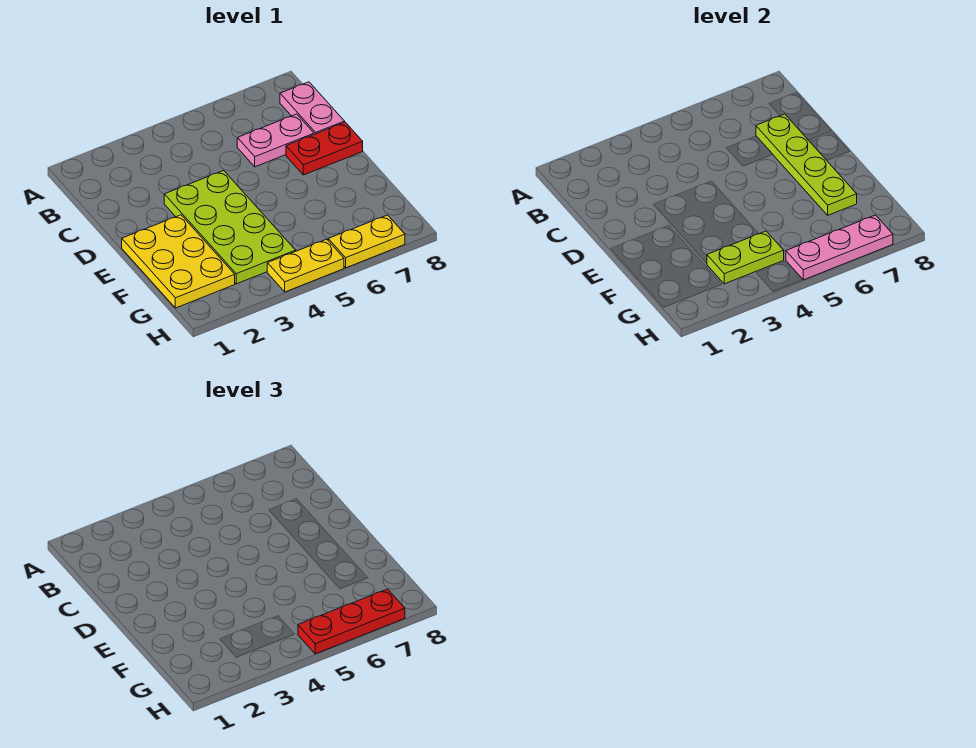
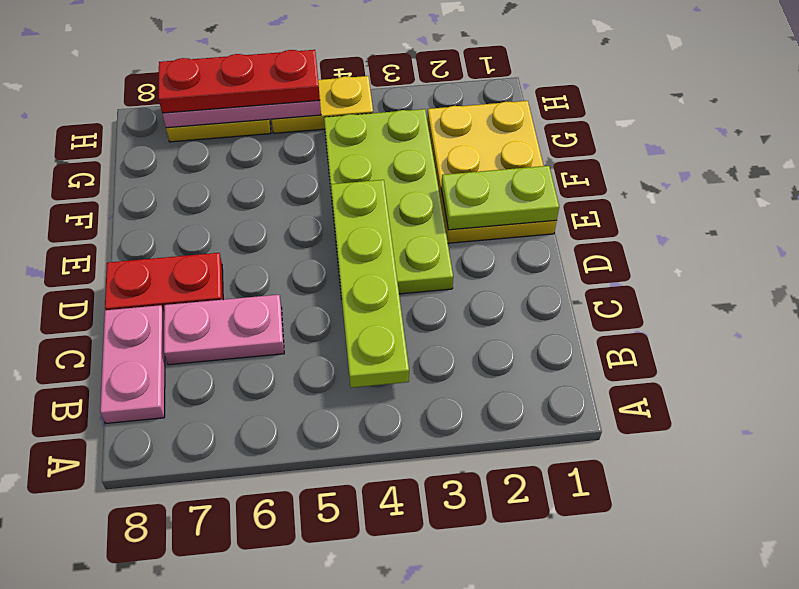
lime 1x4 plate [756,114,857,215] -> lime 1x4 plate moved to [331,180,409,388]
lime 1x2 plate [707,231,784,284] -> lime 1x2 plate moved to [441,166,559,230]

